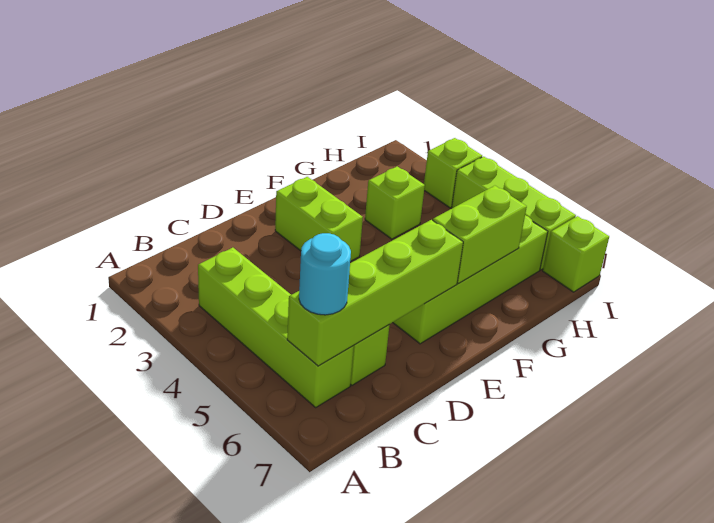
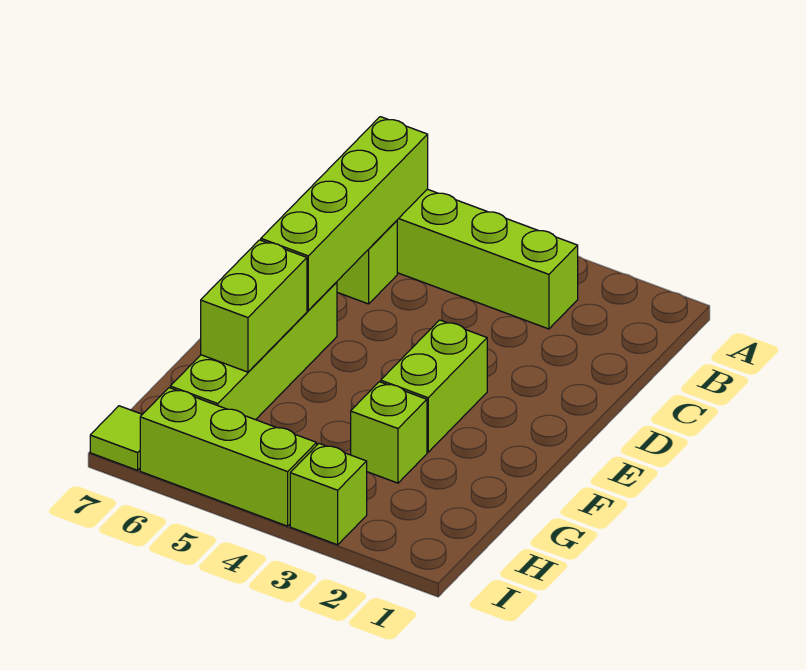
cyan 1x1 round brick [299,233,351,315] -> none
lime 1x2 brick [275,177,363,262] -> lime 1x2 brick turned to [381,320,487,452]
lime 1x1 brick [543,216,609,292] -> lime 1x1 tile [90,406,142,470]

